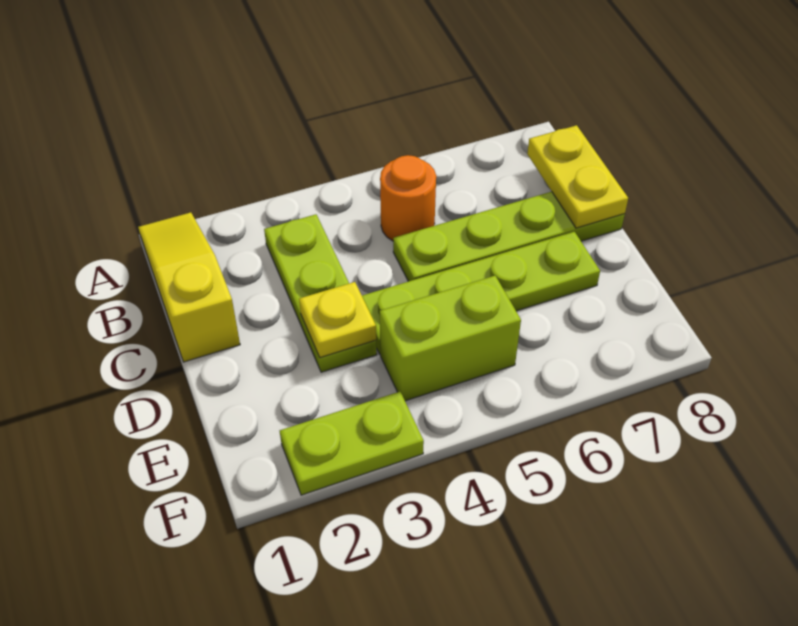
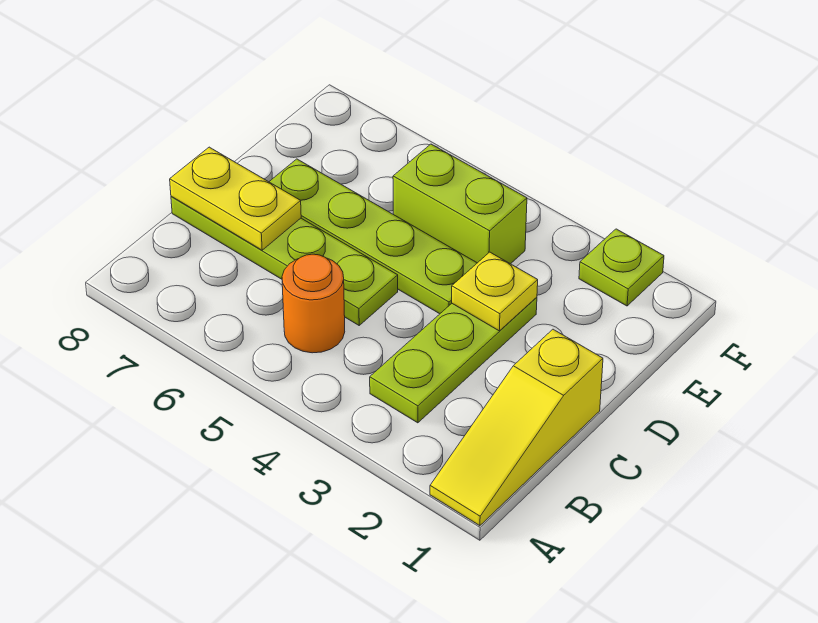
yellow 1x2 plate [527,125,628,228] -> yellow 1x2 plate turned to [170,147,301,250]
lime 1x2 plate [280,392,424,495] -> lime 1x1 plate [579,229,664,306]

